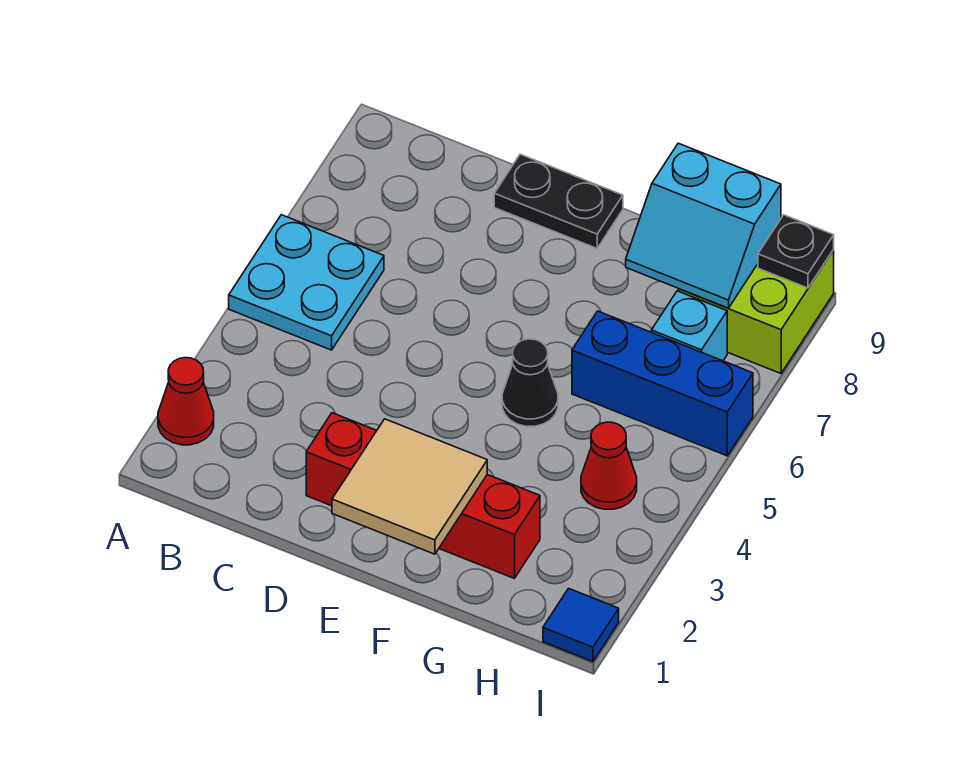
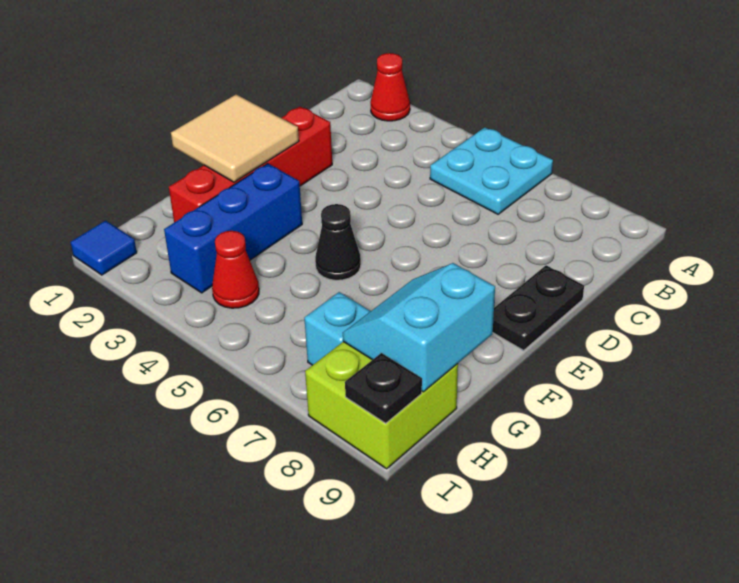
blue 1x3 brick [572,311,753,456] -> blue 1x3 brick moved to [164,164,302,293]

